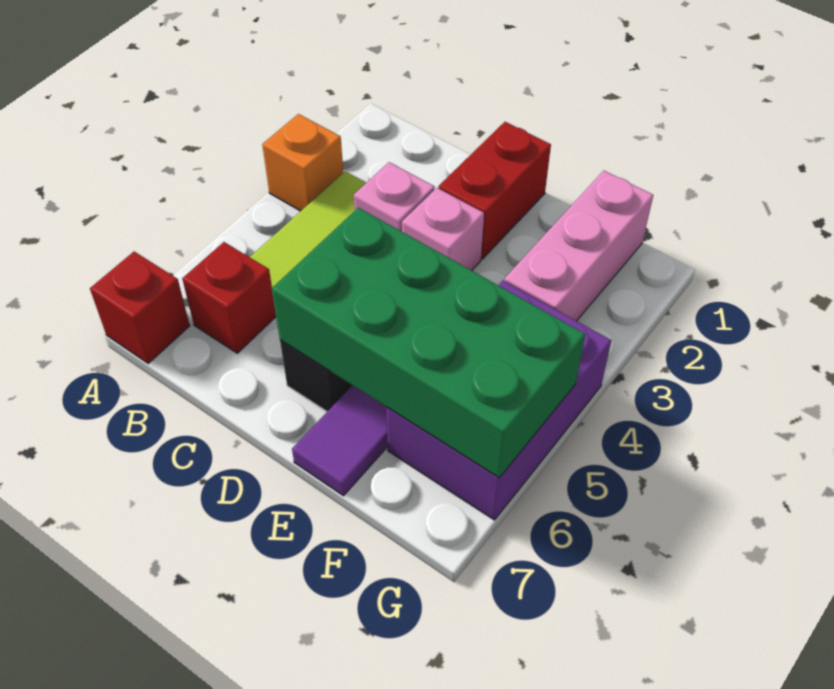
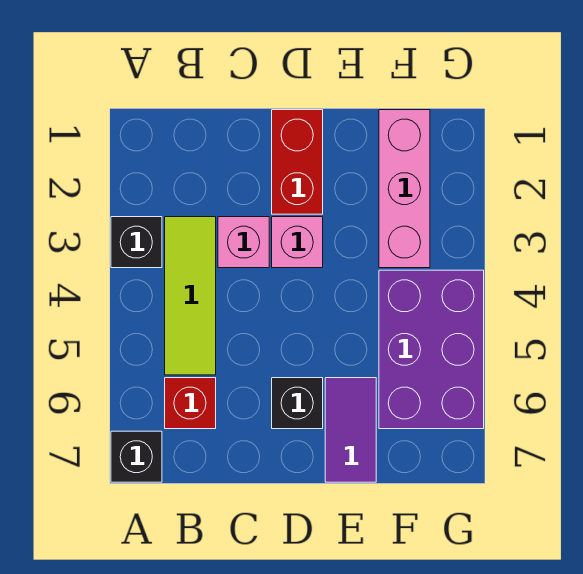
orange 1x1 brick [262,114,343,211] -> black 1x1 brick [111,217,162,268]
red 1x1 brick [90,252,190,363] -> black 1x1 brick [111,431,162,482]
green 2x4 brick [272,208,585,478] -> none

